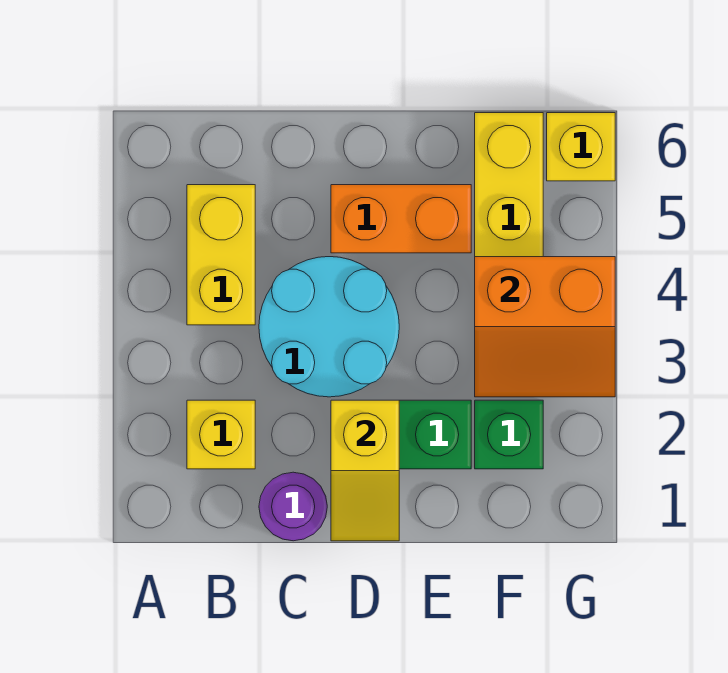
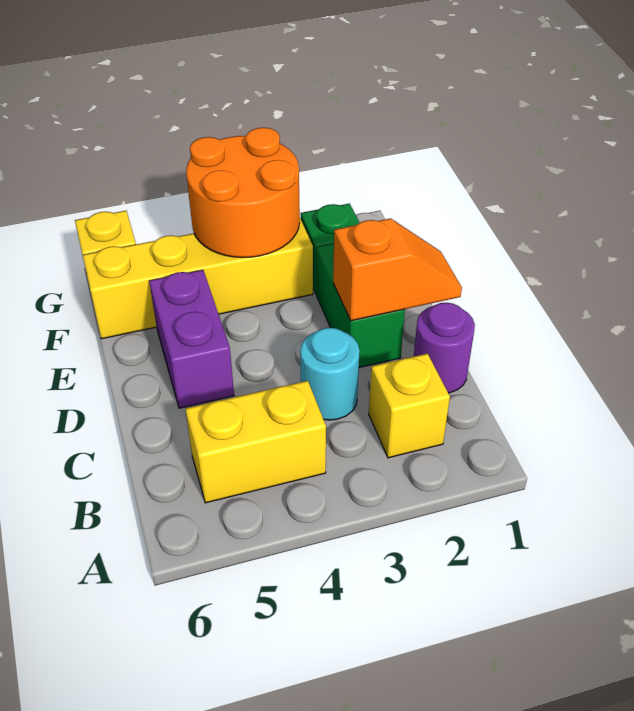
cyan 2x2 round brick [259,257,399,397] -> cyan 1x1 round brick [300,328,360,420]
yellow 1x2 slope [331,400,399,541] -> orange 1x2 slope [333,218,462,321]
orange 1x2 brick [331,185,471,253] -> purple 1x2 brick [149,270,234,408]
orange 2x2 slope [475,257,615,397] -> orange 2x2 round brick [186,128,300,258]

